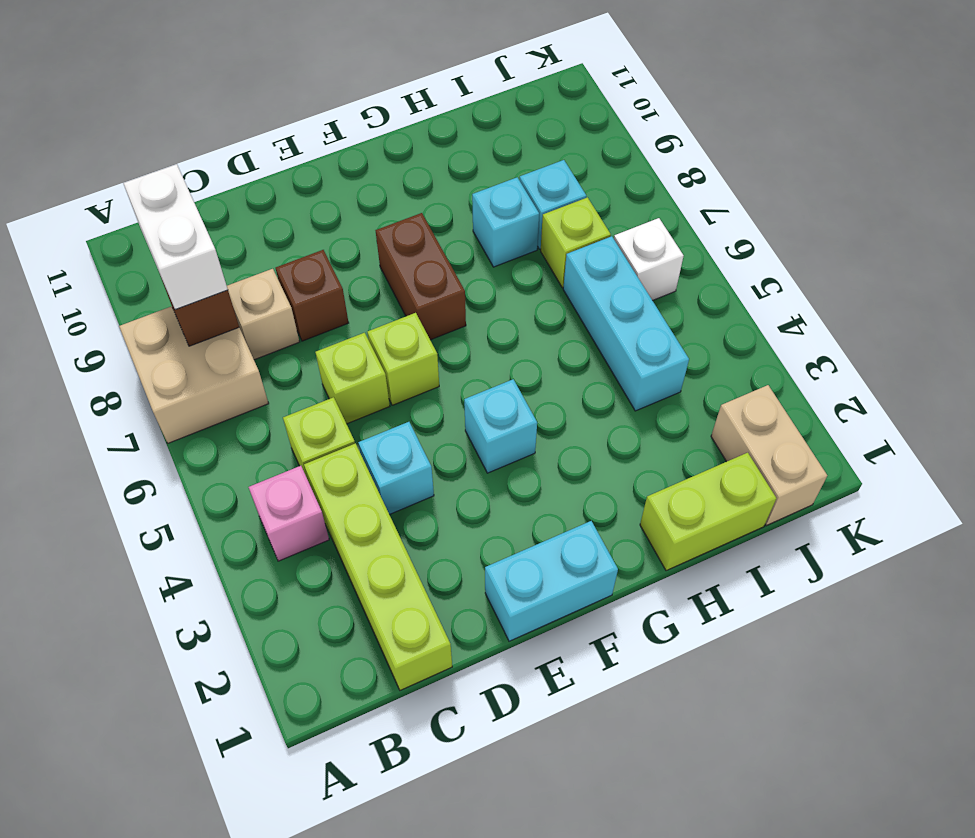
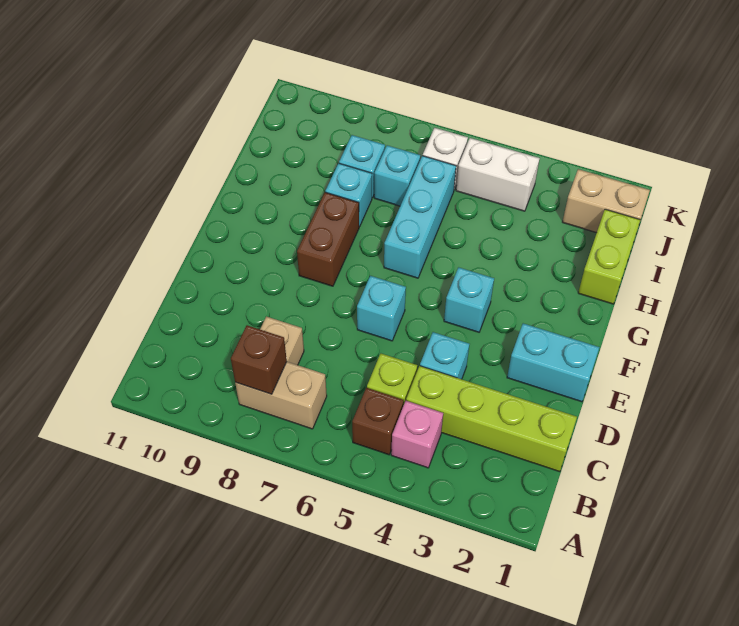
tan 2x2 brick [119,306,269,443] -> tan 1x2 brick [235,362,327,429]
white 1x2 brick [123,164,228,310] -> white 1x2 brick moved to [456,138,540,211]
lime 1x1 brick [315,333,390,424] -> none
brown 1x1 brick [276,250,349,341] -> brown 1x1 brick moved to [352,388,404,455]
cyan 1x2 brick [485,521,618,641] -> cyan 1x2 brick turned to [507,323,599,402]
lime 1x1 brick [367,313,439,405] -> cyan 1x1 brick [357,276,406,341]
brown 1x2 brick [375,213,466,340] -> brown 1x2 brick turned to [297,192,359,286]
cyan 1x3 brick [563,236,689,411] -> cyan 1x3 brick turned to [384,156,456,278]
lime 1x1 brick [541,197,611,288] -> cyan 1x1 brick [374,145,420,206]

